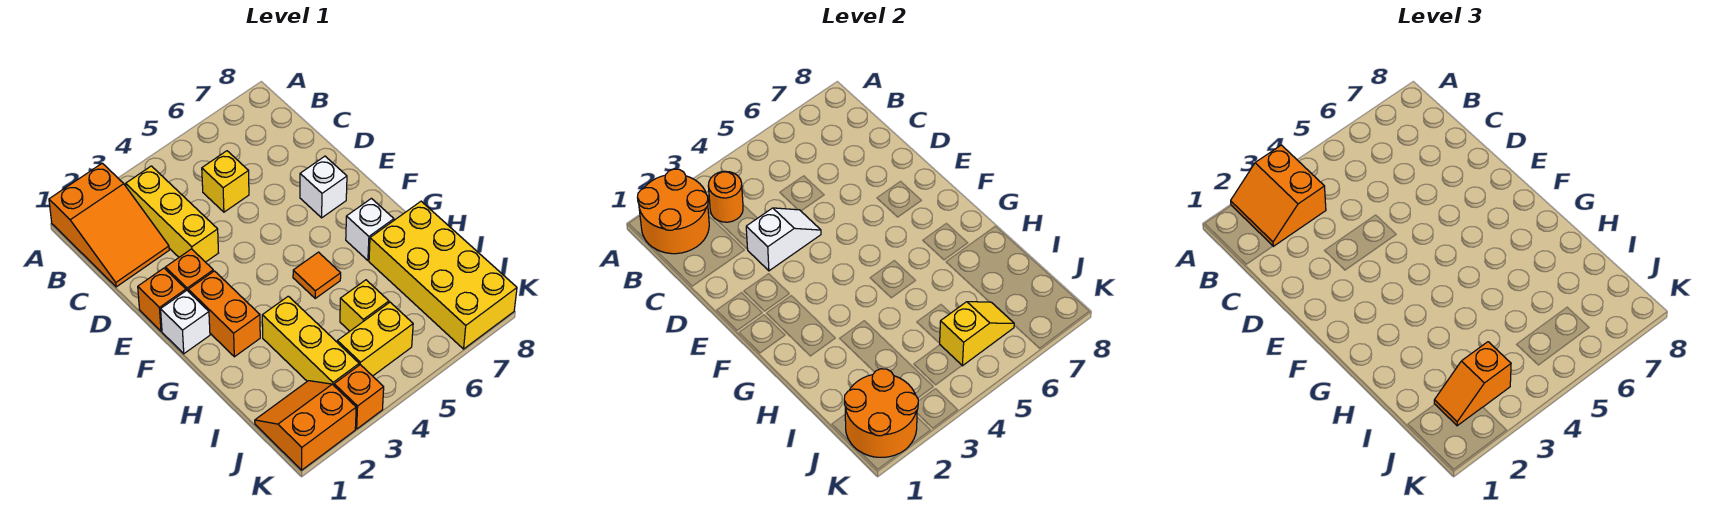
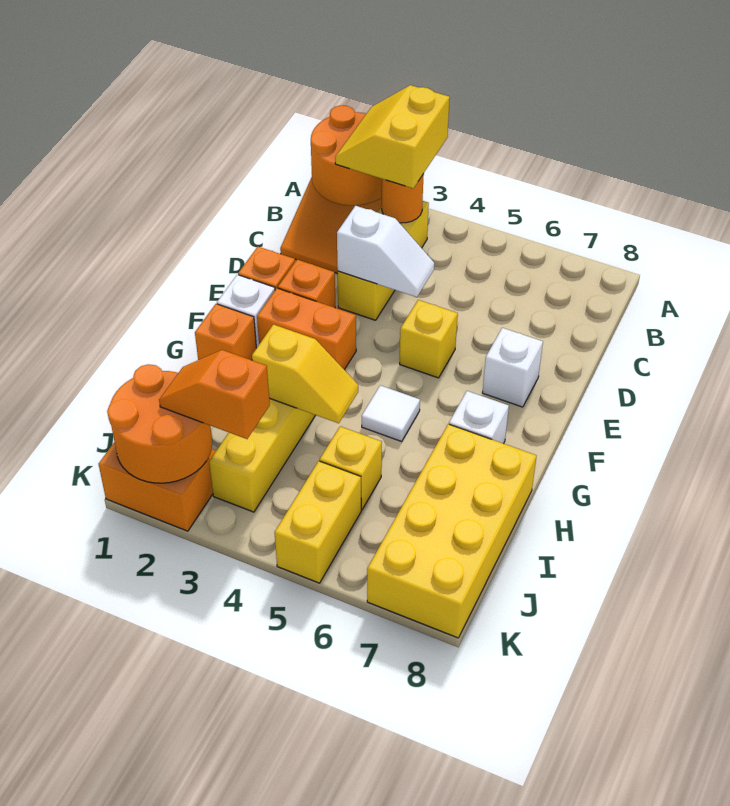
orange 2x2 slope [1231,145,1326,246] -> yellow 2x2 slope [335,85,450,188]
yellow 1x1 brick [202,151,249,212] -> yellow 1x1 brick moved to [400,300,458,378]
orange 1x2 brick [188,271,260,357] -> orange 1x2 brick turned to [257,288,356,370]
orange 1x1 tile [293,252,341,298] -> white 1x1 tile [362,385,420,441]
yellow 1x2 brick [337,302,413,376] -> yellow 1x2 brick turned to [275,461,361,583]
yellow 1x2 slope [940,302,1014,366] -> yellow 1x2 slope moved to [252,324,358,423]
orange 1x1 brick [334,365,384,429] -> orange 1x1 brick moved to [195,304,256,360]

